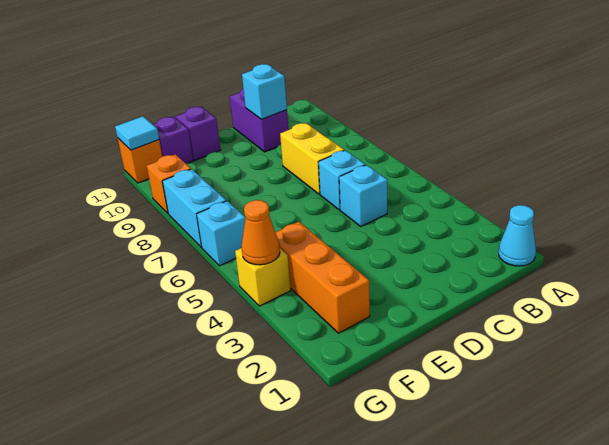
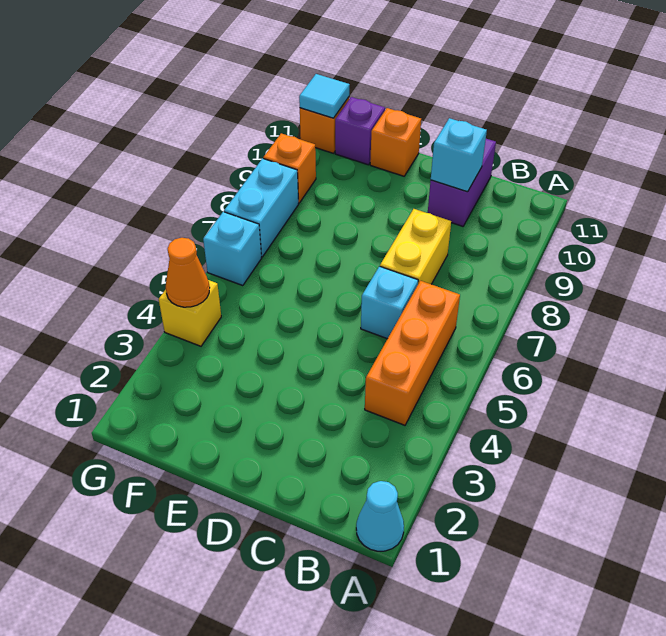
cyan 1x1 brick [339,165,388,226] -> none
purple 1x1 brick [175,107,220,160] -> orange 1x1 brick [370,108,421,176]
orange 1x3 brick [276,222,370,333] -> orange 1x3 brick moved to [365,281,460,425]

